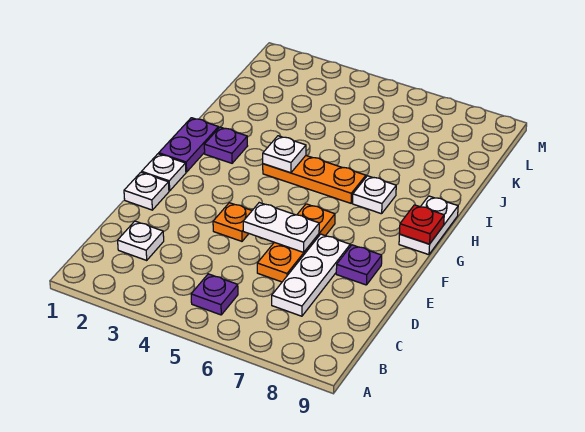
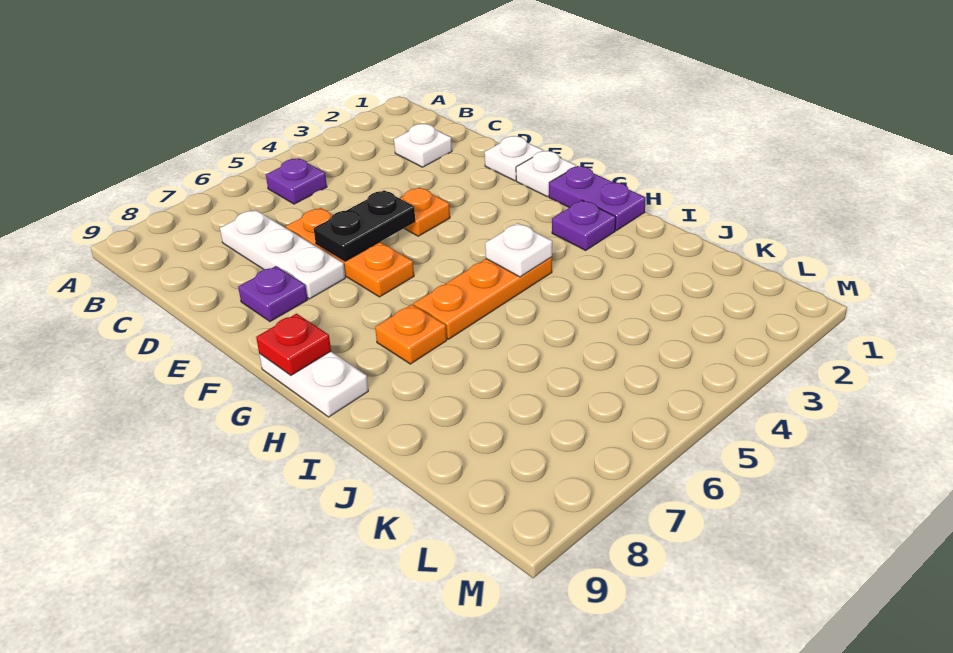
white 1x2 plate [243,203,319,252] -> black 1x2 plate [314,190,415,261]
white 1x1 plate [353,176,396,214] -> orange 1x1 plate [375,304,447,364]

